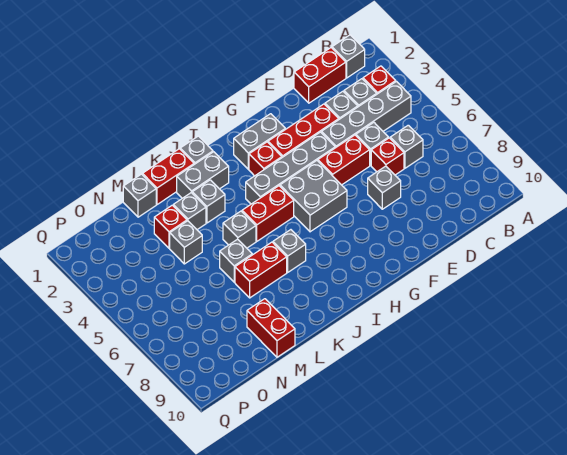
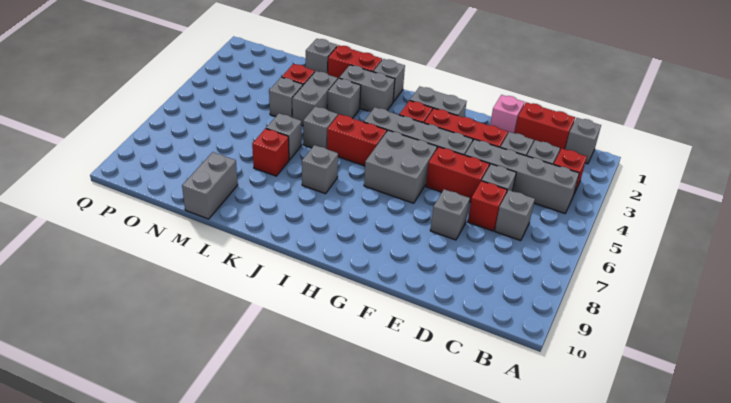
none -> pink 1x1 brick [490,95,525,134]
red 1x2 brick [235,242,287,298] -> red 1x1 brick [252,129,289,176]
grey 1x1 brick [173,193,206,230] -> grey 1x2 brick [292,71,338,126]
red 1x2 brick [247,299,295,357] -> grey 1x2 brick [182,152,238,219]

